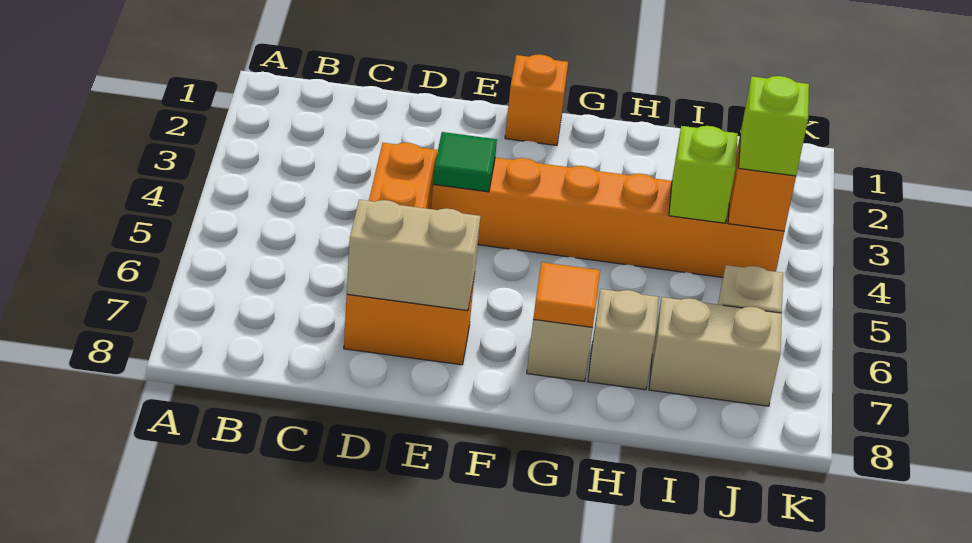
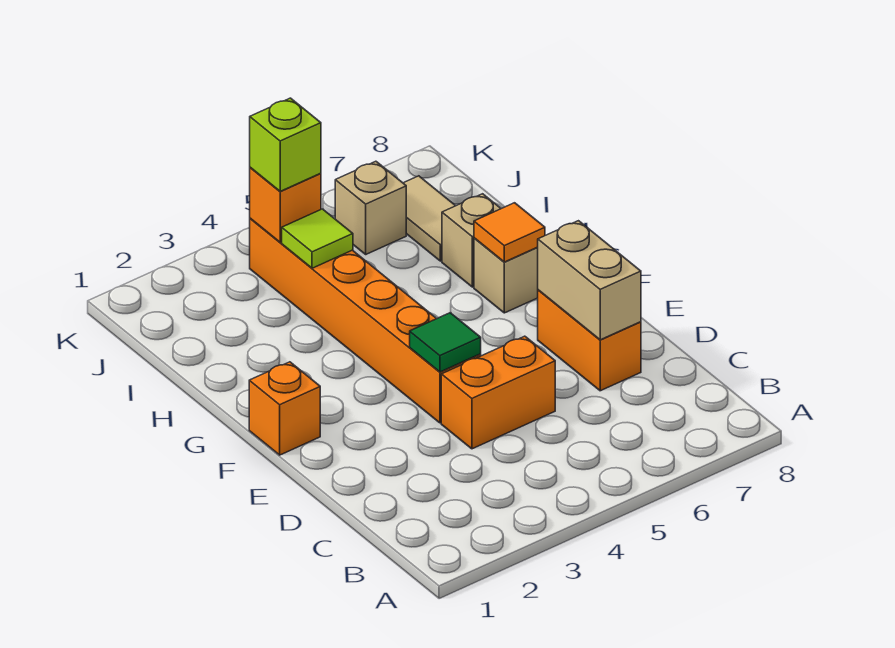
lime 1x1 brick [669,126,738,223] -> lime 1x1 tile [282,209,353,268]
tan 1x2 brick [649,297,782,406] -> tan 1x2 tile [404,176,455,261]

